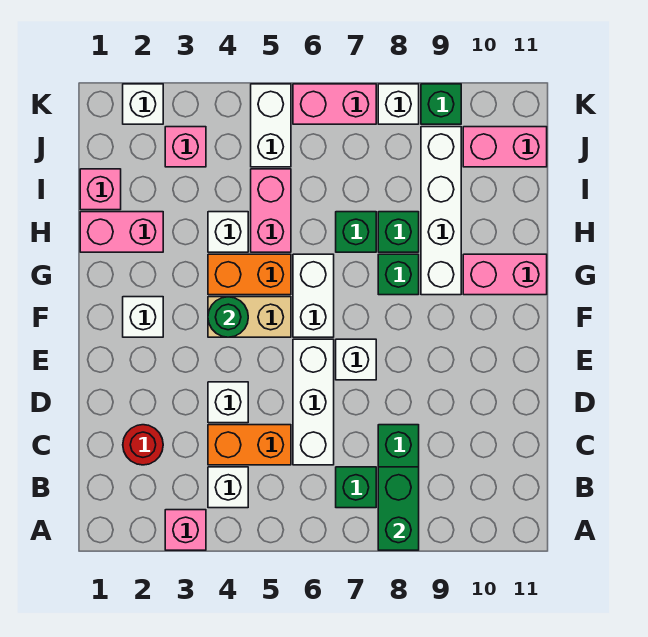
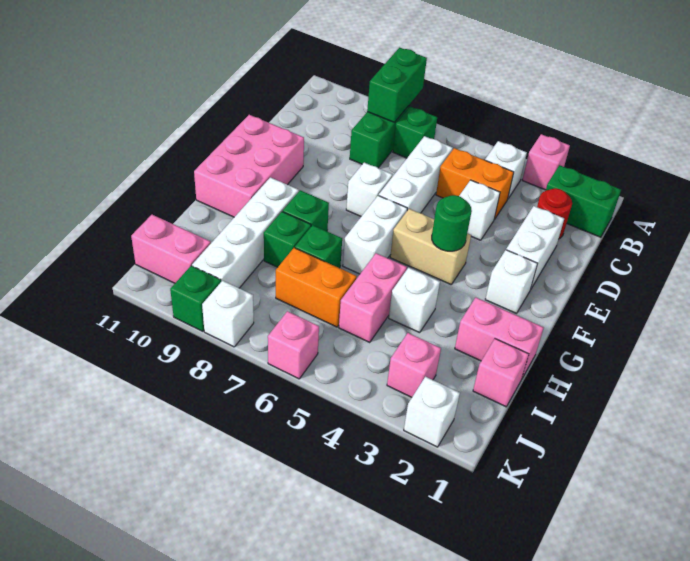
none -> green 1x2 brick [546,165,621,237]
orange 1x2 brick [208,254,291,295] -> orange 1x2 brick moved to [276,248,357,327]
pink 1x2 brick [463,254,547,295] -> pink 2x3 brick [194,115,304,217]
white 1x2 brick [251,84,291,167] -> white 1x2 brick moved to [506,206,564,290]
pink 1x2 brick [293,84,376,124] -> pink 1x1 brick [268,311,319,379]

